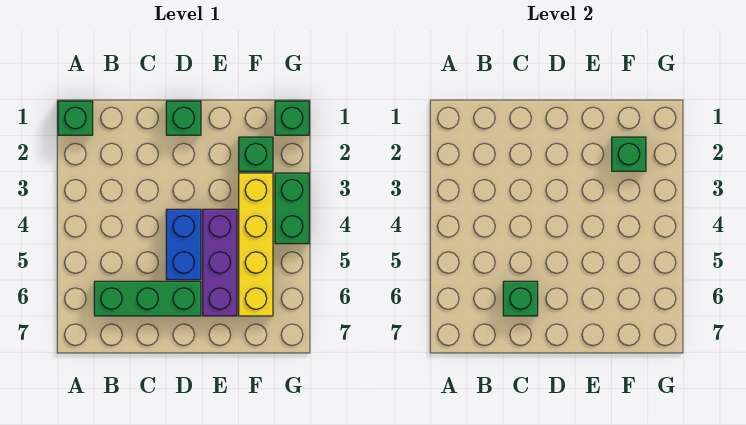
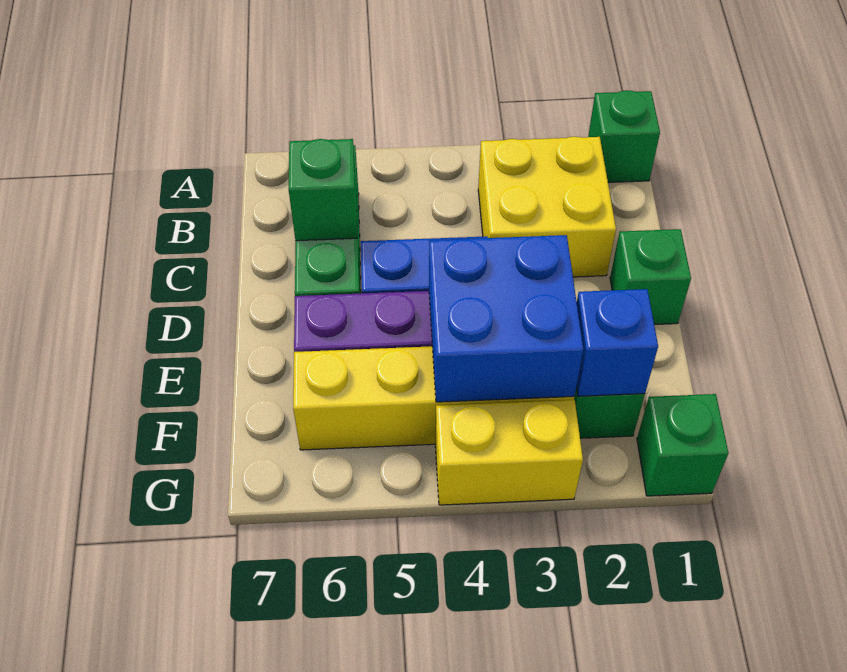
none -> yellow 2x2 brick [478,137,616,277]
none -> blue 2x2 brick [429,235,583,402]
green 1x1 brick [612,137,646,171] -> blue 1x1 brick [576,289,658,396]
green 1x2 brick [275,173,309,244] -> yellow 1x2 brick [435,400,583,505]

